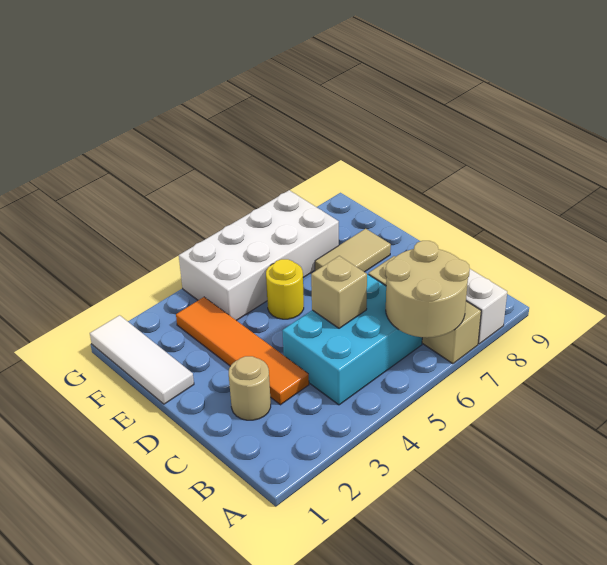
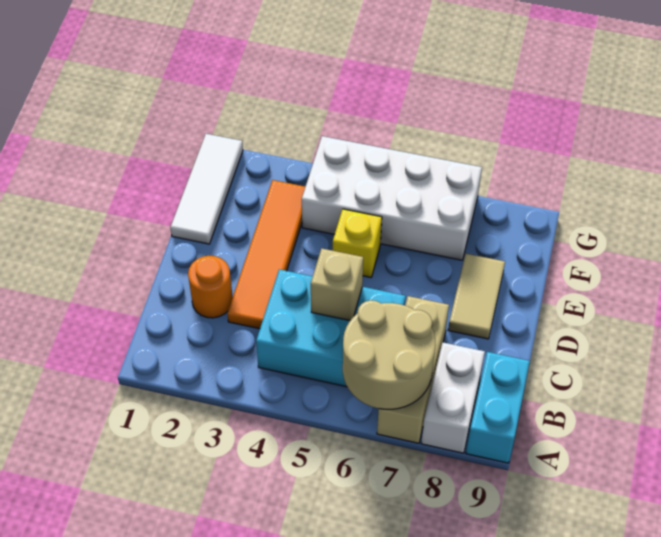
none -> cyan 1x2 brick [466,352,530,463]
tan 1x1 round brick [229,356,271,420] -> orange 1x1 round brick [188,256,233,318]
yellow 1x1 round brick [266,259,304,319] -> yellow 1x1 brick [333,209,382,277]
tan 1x2 tile [315,229,391,272] -> tan 1x2 tile turned to [448,254,505,339]

